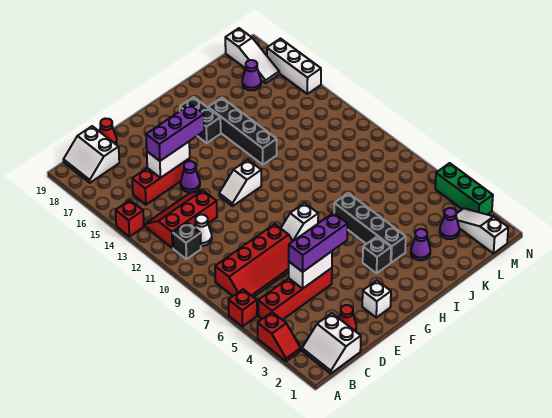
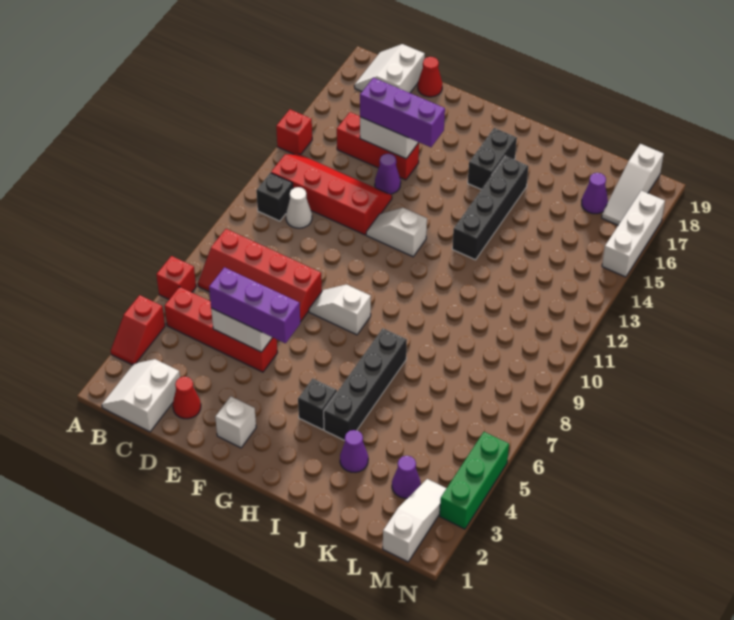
red 2x3 slope [145,190,217,248] -> red 2x4 slope [271,154,392,235]

